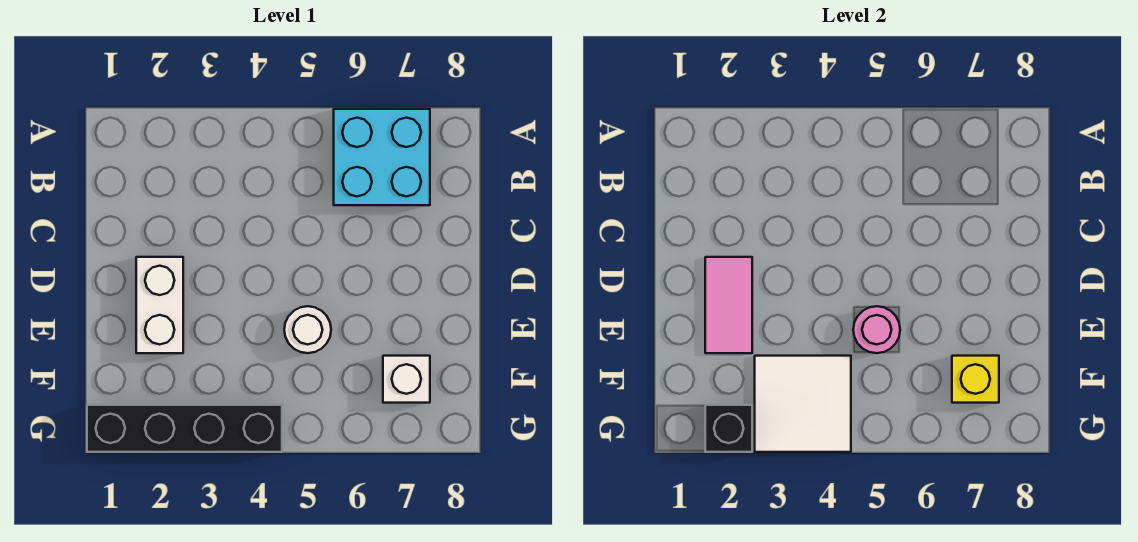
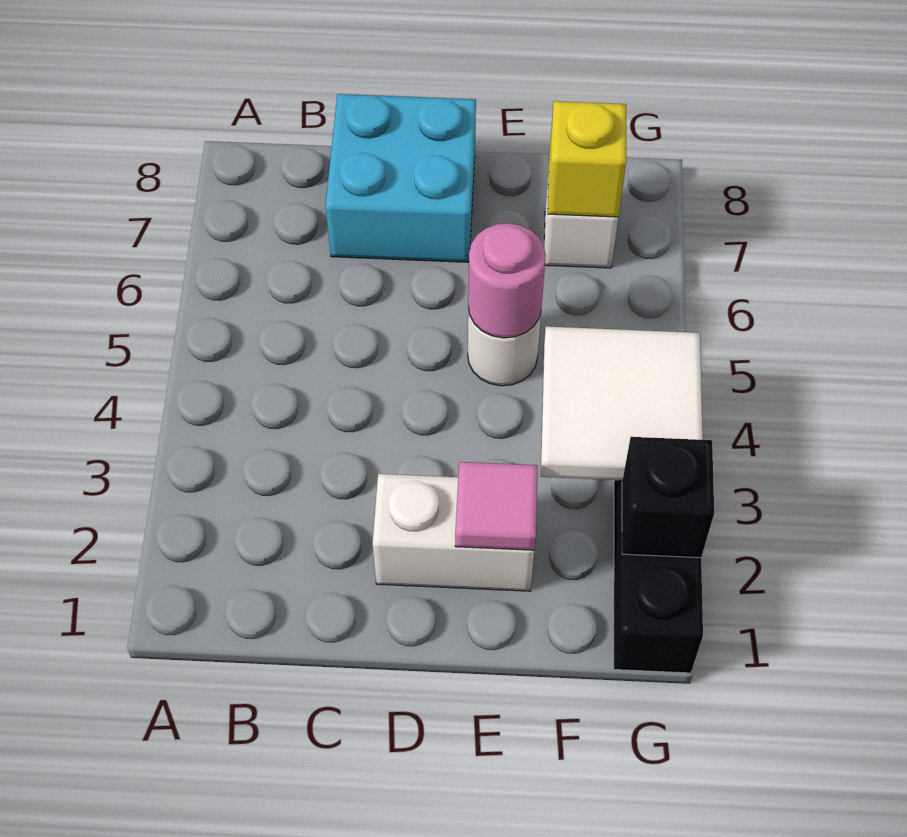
cyan 2x2 brick [334,109,430,205] -> cyan 2x2 brick moved to [325,94,476,262]
pink 1x2 tile [705,257,752,353] -> pink 1x1 tile [455,462,538,550]

